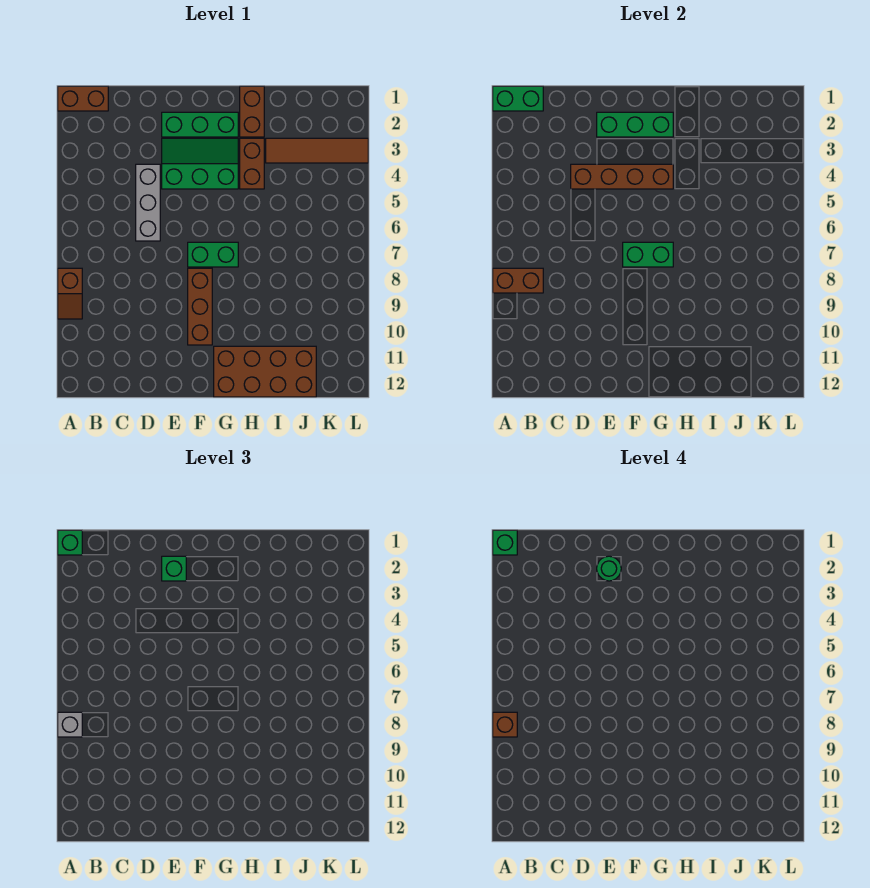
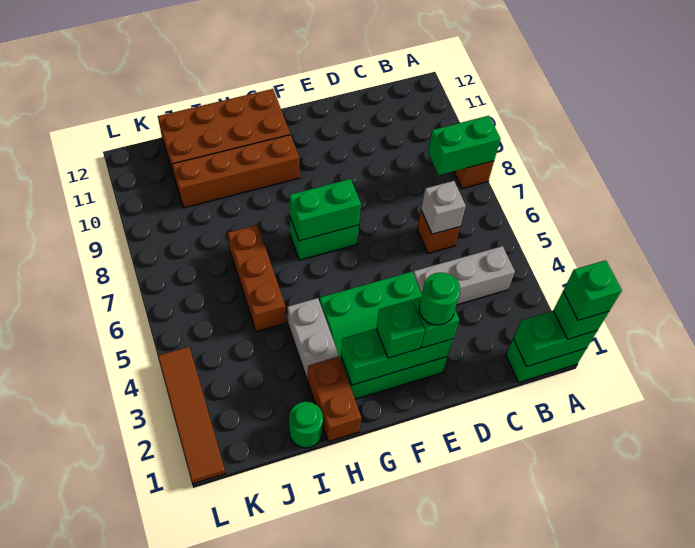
brown 1x2 brick [58,86,108,111] -> green 1x2 brick [506,339,587,382]
brown 1x2 brick [493,268,543,293] -> green 1x2 brick [428,116,501,175]
grey 1x1 brick [58,712,82,737] -> grey 1x1 brick moved to [421,181,466,234]
brown 1x1 brick [493,712,517,737] -> brown 1x1 brick moved to [417,211,460,253]
grey 1x3 brick [136,164,160,241] -> grey 1x3 brick turned to [413,246,515,305]
brown 1x4 brick [571,164,673,189] -> brown 1x4 brick moved to [172,135,300,208]
none -> green 1x1 brick [376,300,425,358]
brown 1x3 brick [188,268,212,345] -> brown 1x3 brick moved to [228,225,286,332]
brown 1x2 brick [240,138,264,189] -> grey 1x2 brick [287,298,339,380]
none -> green 1x1 round brick [289,401,323,448]
brown 1x4 tile [266,138,368,163] -> brown 1x4 tile turned to [158,347,226,484]

